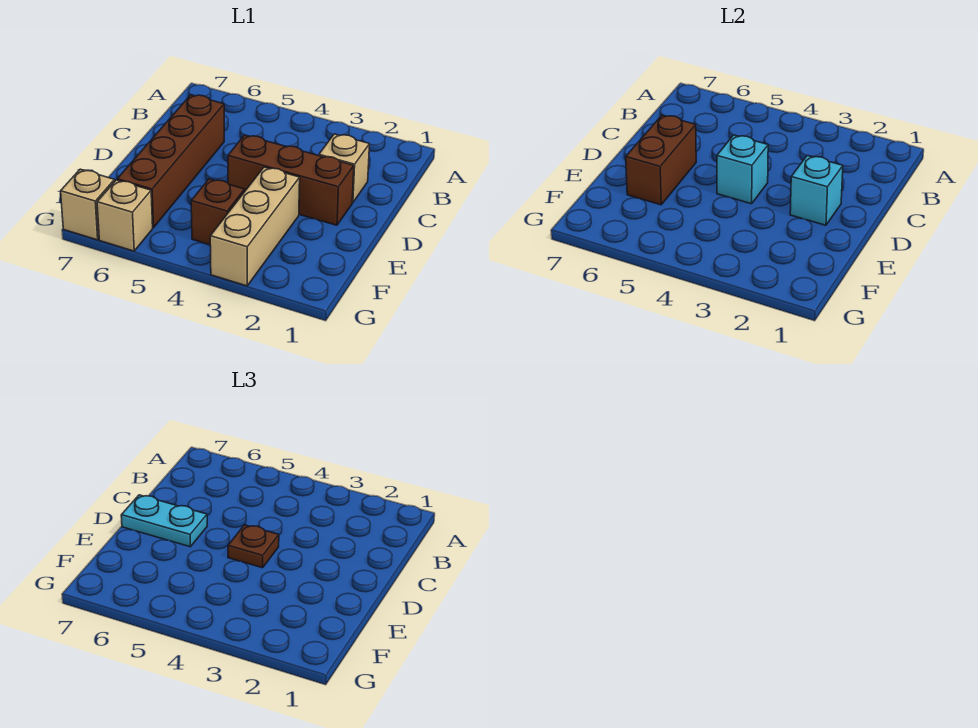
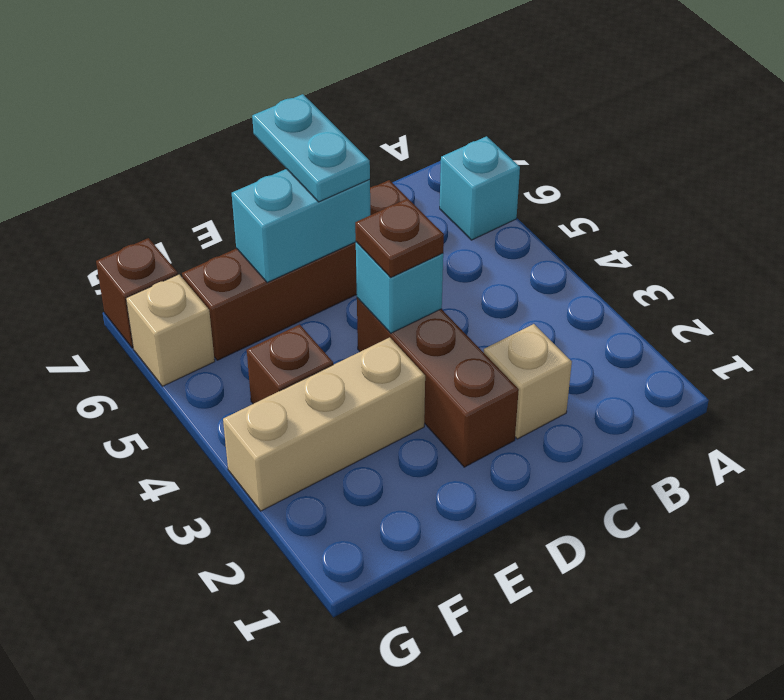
cyan 1x1 brick [790,156,843,225] -> cyan 1x1 brick moved to [440,136,520,240]
brown 1x2 brick [626,115,696,205] -> cyan 1x2 brick [232,169,370,283]
tan 1x1 brick [61,169,115,240] -> brown 1x1 brick [96,238,178,348]

